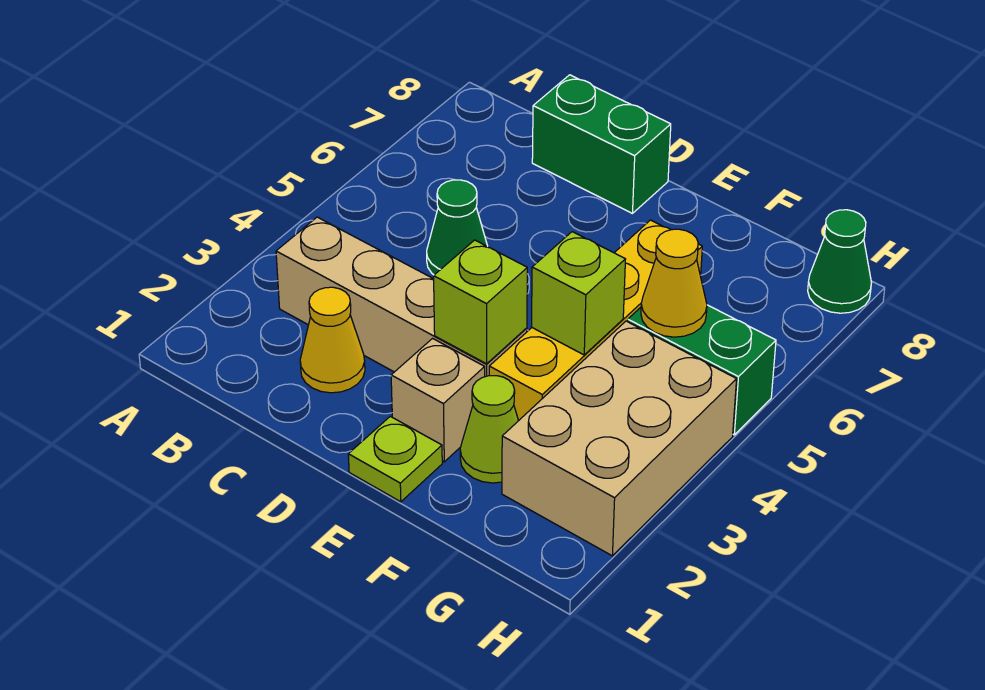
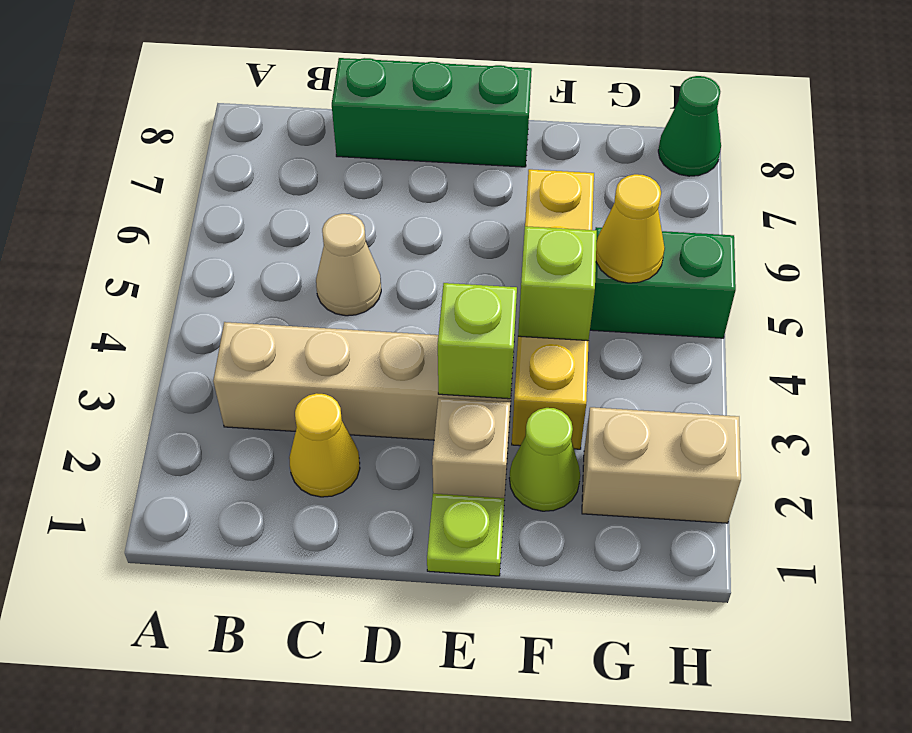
green 1x1 cone [427,180,487,275] -> tan 1x1 cone [316,214,381,316]
green 1x2 brick [532,75,671,214] -> green 1x3 brick [332,58,532,167]
tan 2x3 brick [502,321,737,556] -> tan 1x2 brick [582,407,741,523]

